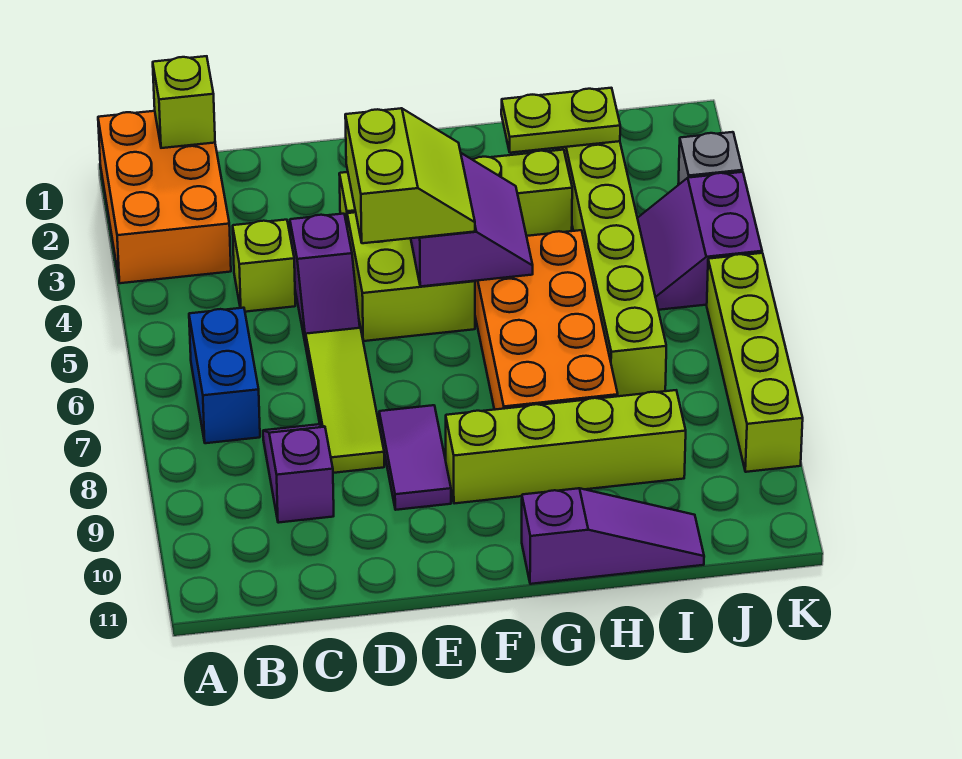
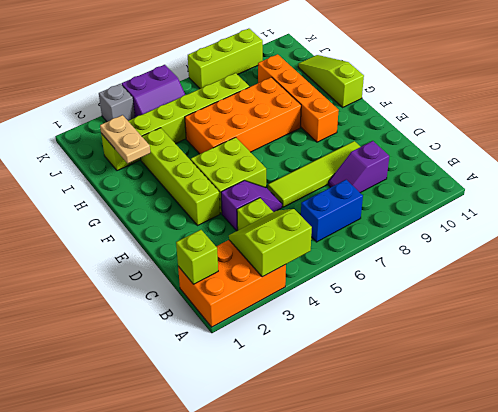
lime 1x3 tile [306,328,384,473] -> lime 1x4 tile [268,141,360,207]
lime 2x2 slope [345,108,475,243] -> lime 2x2 slope moved to [229,209,312,277]
purple 1x2 tile [379,405,451,510] -> none
purple 2x2 slope [411,153,533,286] -> none
lime 1x4 brick [446,390,686,504] -> orange 1x4 brick [258,54,339,142]
purple 1x3 slope [522,488,704,584] -> lime 1x3 slope [298,55,364,107]
lime 1x2 plate [501,88,620,153] -> tan 1x2 plate [100,115,150,163]
lime 1x4 brick [707,253,803,472] -> lime 1x3 brick [188,29,263,89]

